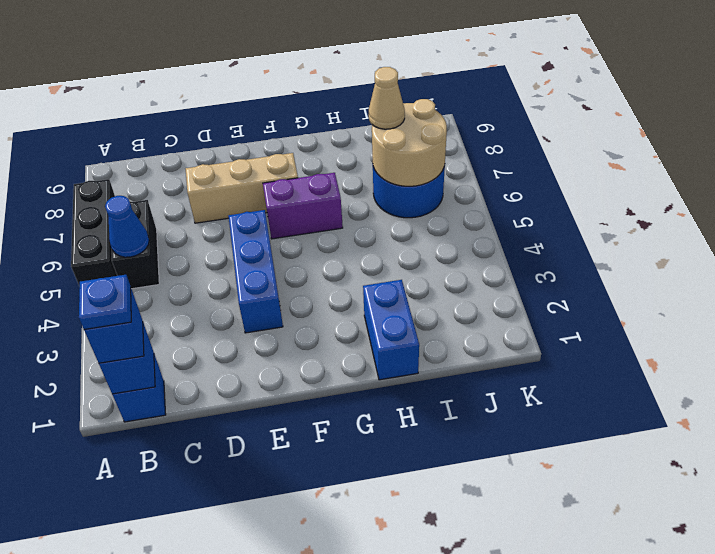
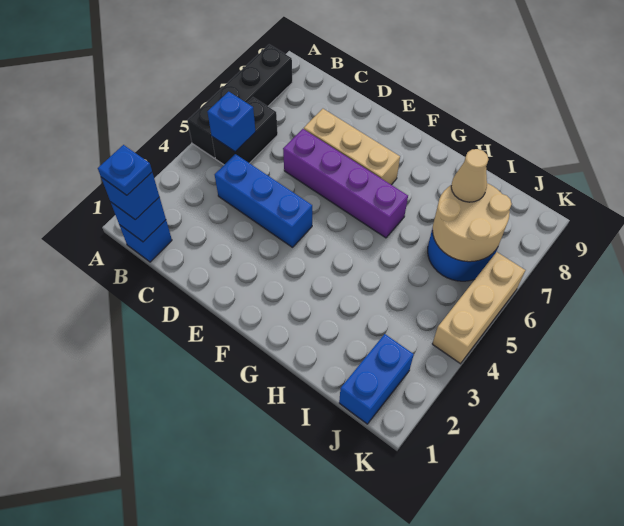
black 1x3 brick [71,179,117,286] -> black 1x4 brick [187,45,293,158]
blue 1x1 cone [105,196,149,257] -> blue 1x1 brick [207,92,256,152]
blue 1x3 brick [229,210,283,333] -> blue 1x3 brick turned to [215,154,312,247]
purple 1x2 brick [263,173,343,239] -> purple 1x4 brick [283,129,408,238]
blue 1x2 brick [363,280,419,380] -> blue 1x2 brick moved to [339,334,414,424]
none -> tan 1x3 brick [432,252,525,364]

